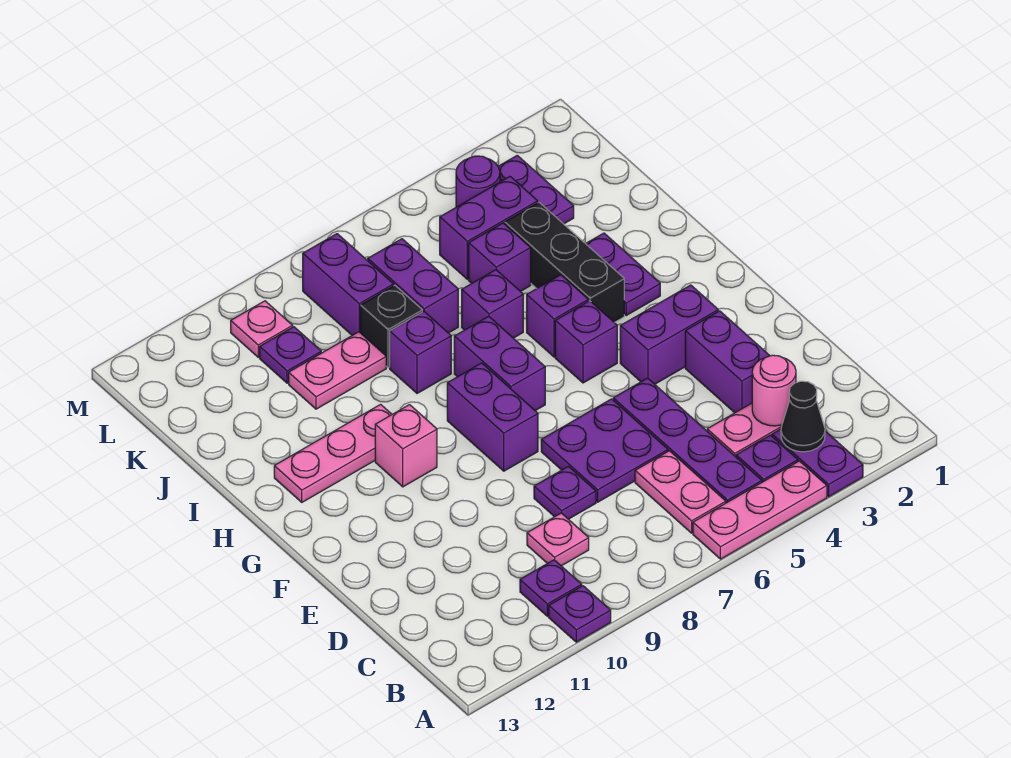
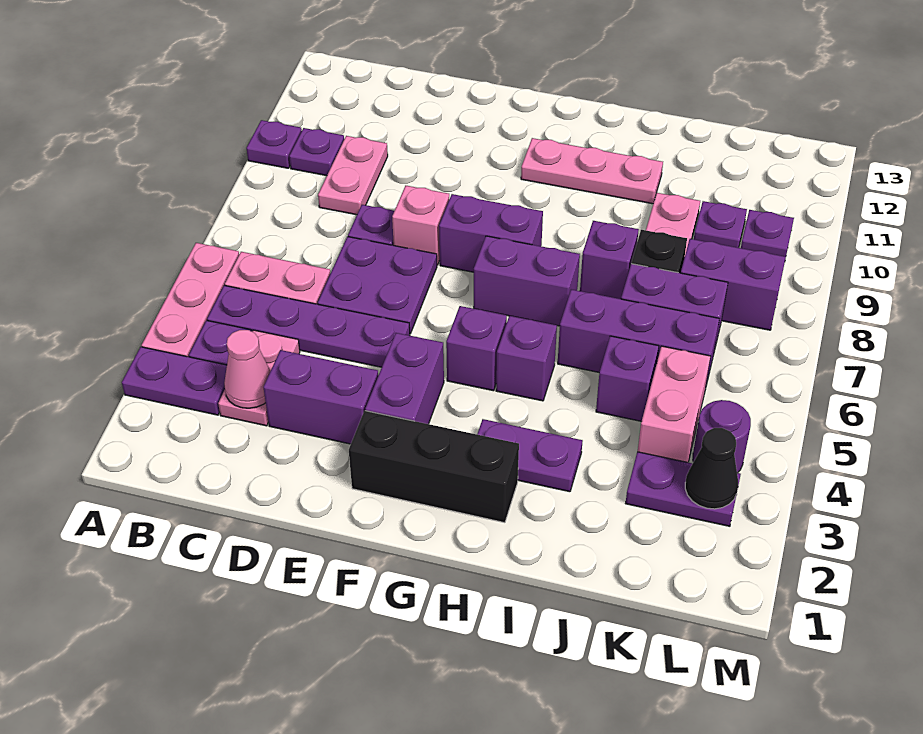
black 1x1 cone [781,381,825,452] -> black 1x1 cone moved to [685,428,738,509]
pink 1x1 round brick [752,355,796,426] -> pink 1x1 cone [224,330,270,408]
pink 1x1 plate [527,513,589,566] -> pink 1x2 plate [318,136,388,215]
pink 1x1 brick [375,405,437,487] -> pink 1x1 brick moved to [392,186,449,265]
black 1x3 brick [505,202,624,322] -> black 1x3 brick moved to [349,411,519,523]
pink 1x3 plate [274,404,392,502] -> pink 1x3 plate turned to [521,138,663,204]
purple 1x1 brick [462,270,523,338] -> purple 1x3 brick [558,289,719,389]
purple 1x2 brick [440,177,538,279] -> pink 1x2 brick [638,346,711,462]
pink 1x1 plate [231,301,293,357] -> purple 1x1 plate [741,210,794,257]

